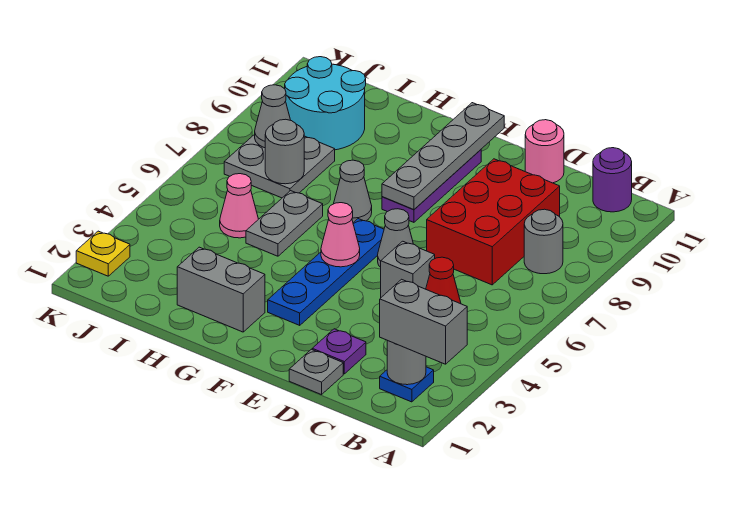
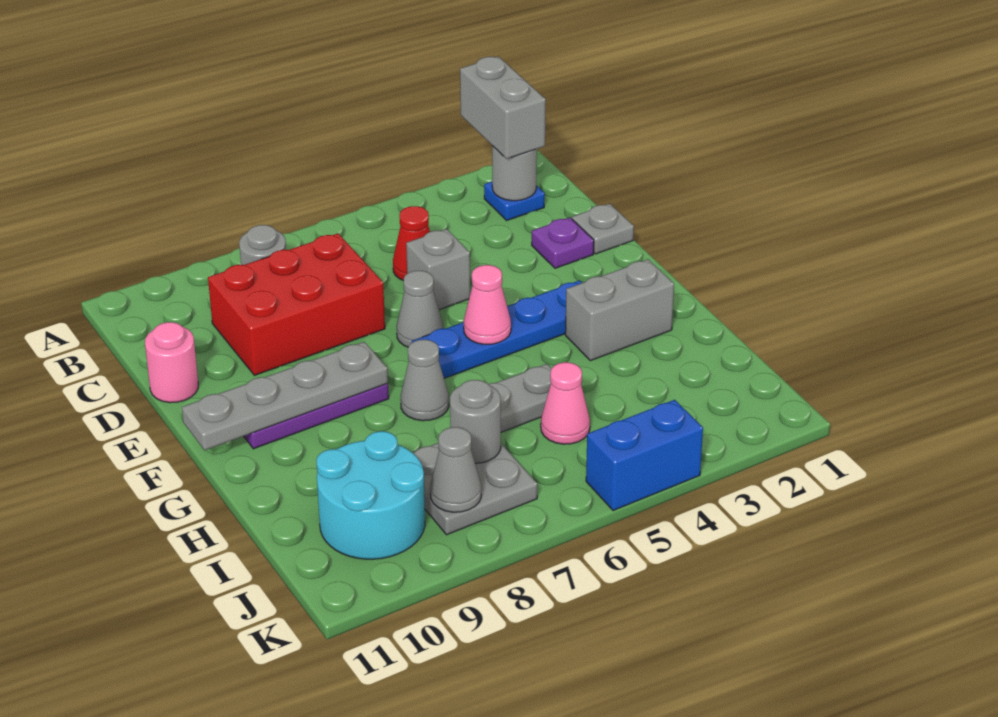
purple 1x1 round brick [593,148,632,212] -> none
grey 1x2 brick [177,247,265,332] -> grey 1x2 brick turned to [565,259,674,361]
yellow 1x1 plate [76,231,130,276] -> none
none -> blue 1x2 brick [586,400,703,511]

